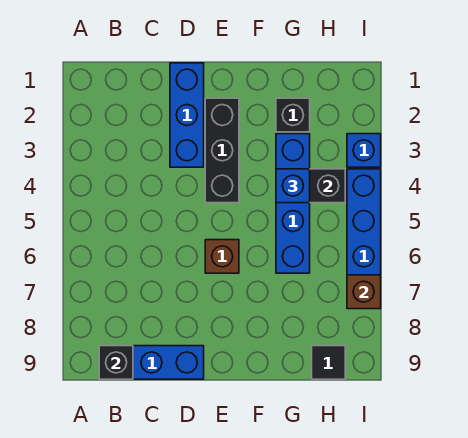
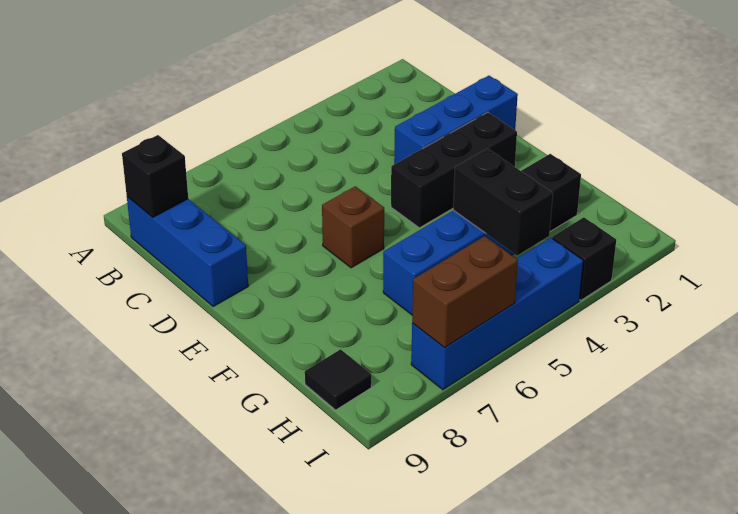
blue 1x1 brick [276,169,310,203] -> none
blue 1x1 brick [347,134,381,167] -> black 1x1 brick [552,217,616,300]
brown 1x1 brick [347,275,381,309] -> brown 1x2 brick [412,236,518,348]

